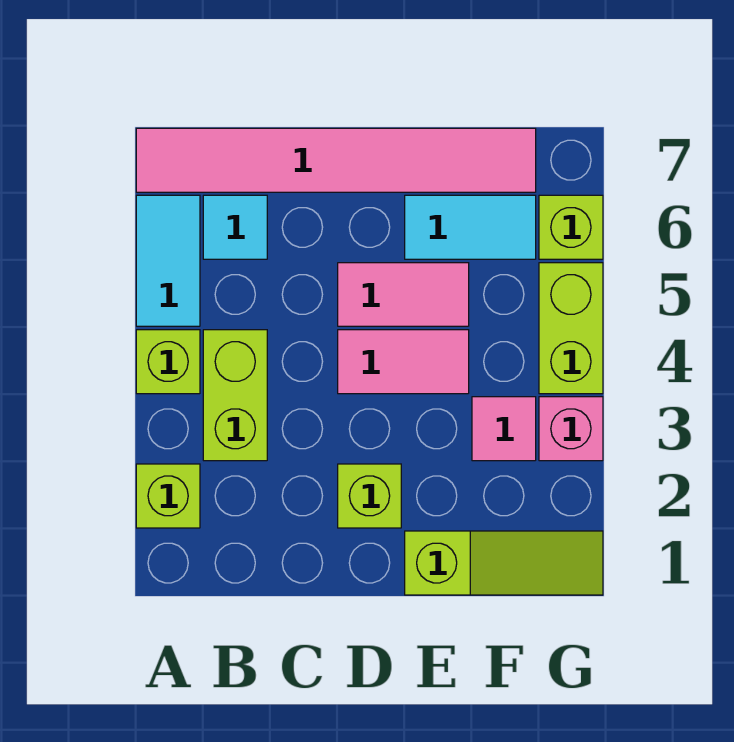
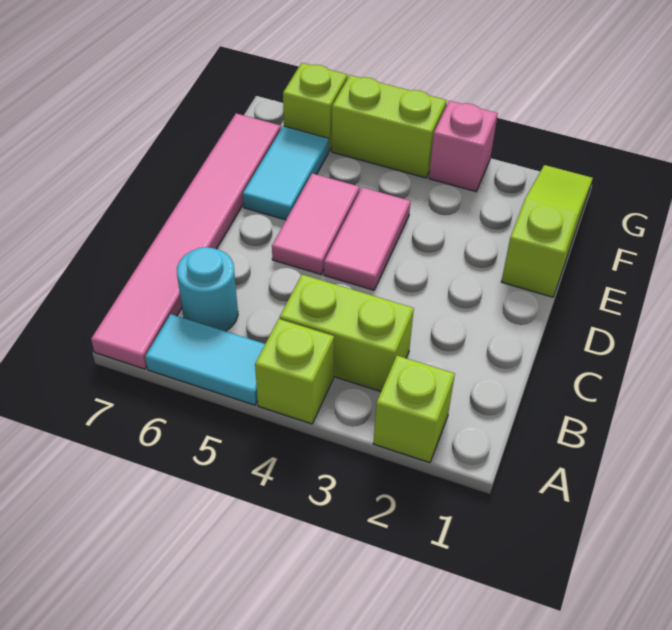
cyan 1x1 tile [203,195,267,259] -> cyan 1x1 round brick [177,247,238,331]
lime 1x1 brick [338,464,401,528] -> none
pink 1x1 tile [472,397,536,461] -> none

